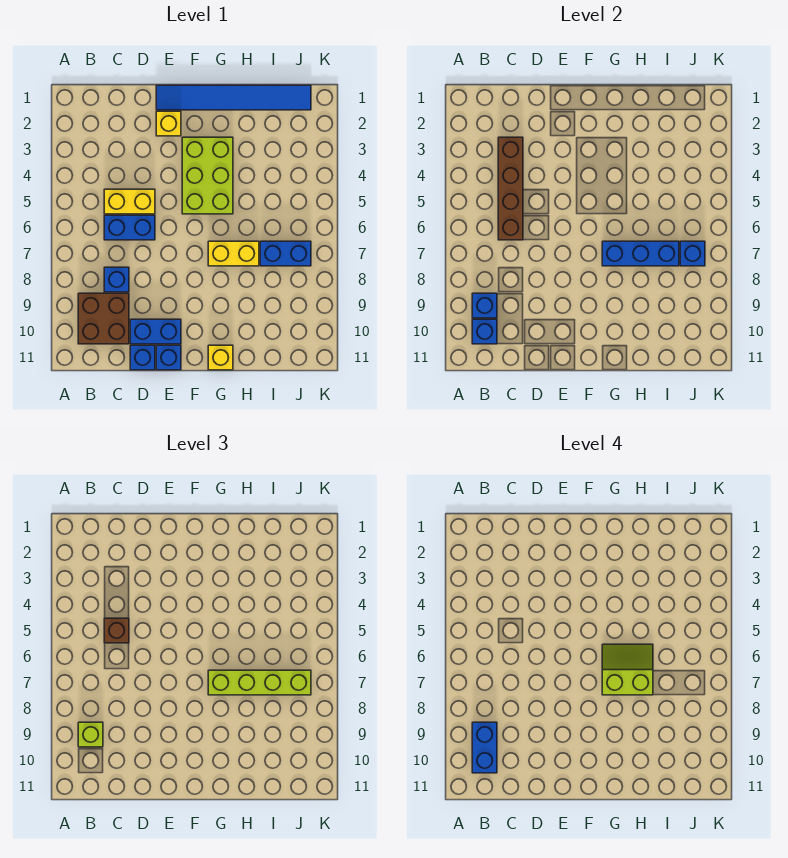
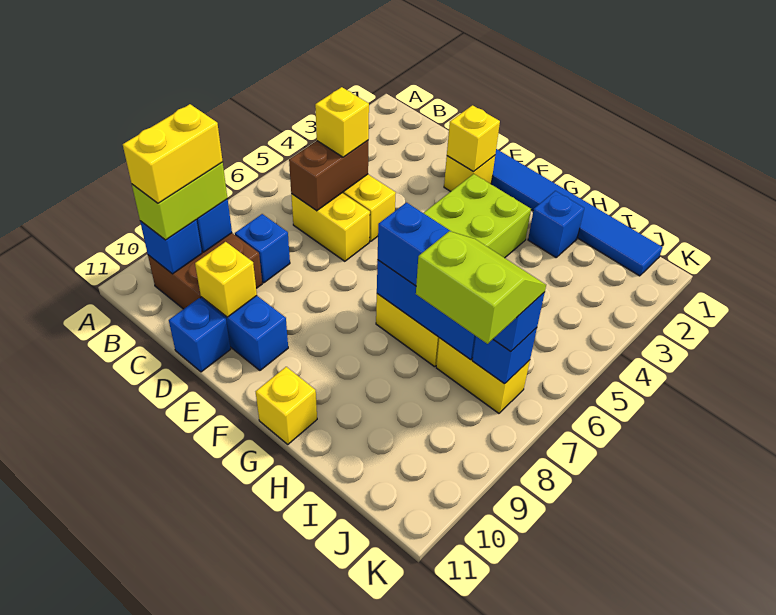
lime 1x1 brick [78,722,103,747] -> lime 1x2 brick [132,162,227,240]
blue 1x2 brick [472,722,497,773] -> yellow 1x2 brick [123,104,223,203]
brown 1x4 brick [498,137,523,240] -> brown 1x2 brick [289,141,368,211]
brown 1x1 brick [104,618,129,643] -> yellow 1x1 brick [315,87,369,157]
blue 1x2 brick [104,215,155,240] -> yellow 1x2 brick [291,193,370,261]
none -> yellow 1x1 brick [195,242,257,317]
none -> yellow 1x1 brick [447,105,500,172]
blue 1x1 brick [156,345,181,370] -> blue 1x1 brick moved to [528,191,584,257]
lime 2x2 slope [602,644,653,695] -> lime 2x2 slope moved to [416,231,546,344]
lime 1x4 brick [208,670,311,695] -> blue 1x4 brick [378,203,545,351]
blue 1x2 brick [260,241,311,266] -> yellow 1x2 brick [436,338,530,413]

